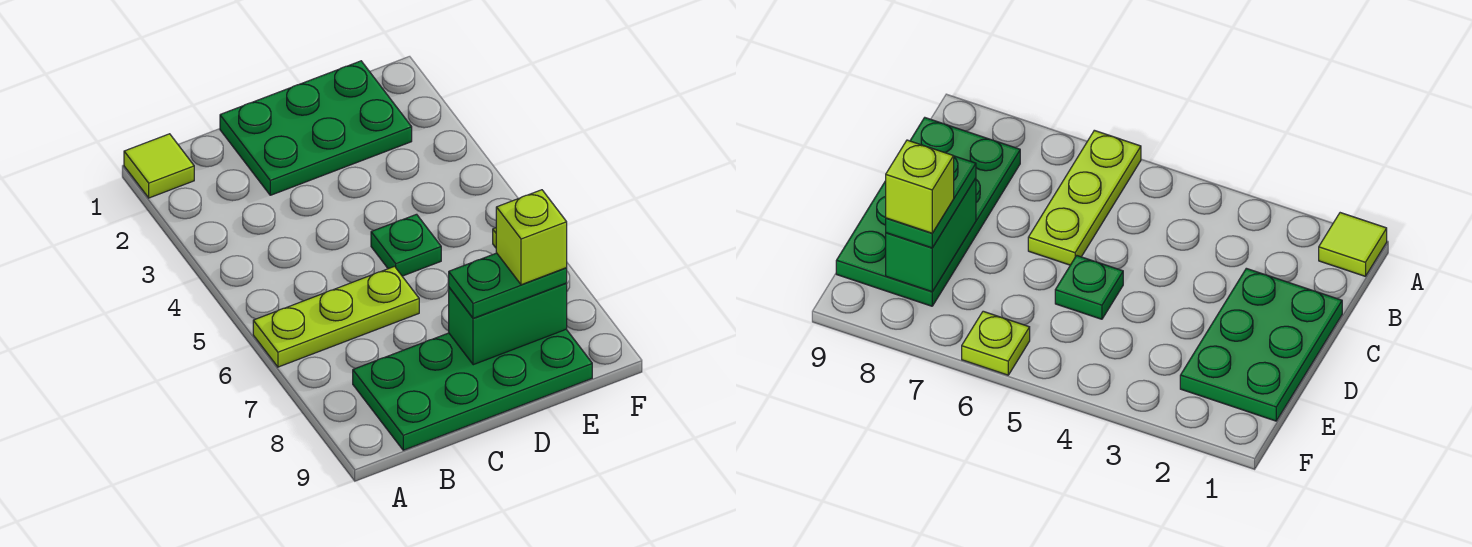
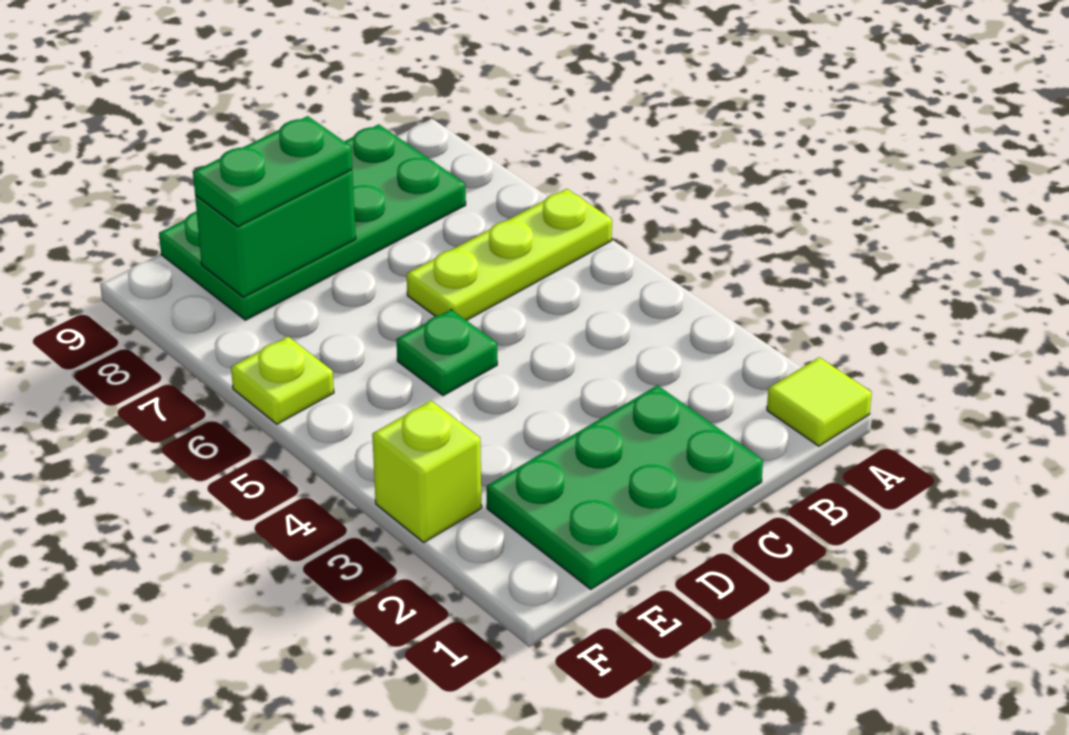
lime 1x1 brick [496,190,567,285] -> lime 1x1 brick moved to [372,401,482,542]

